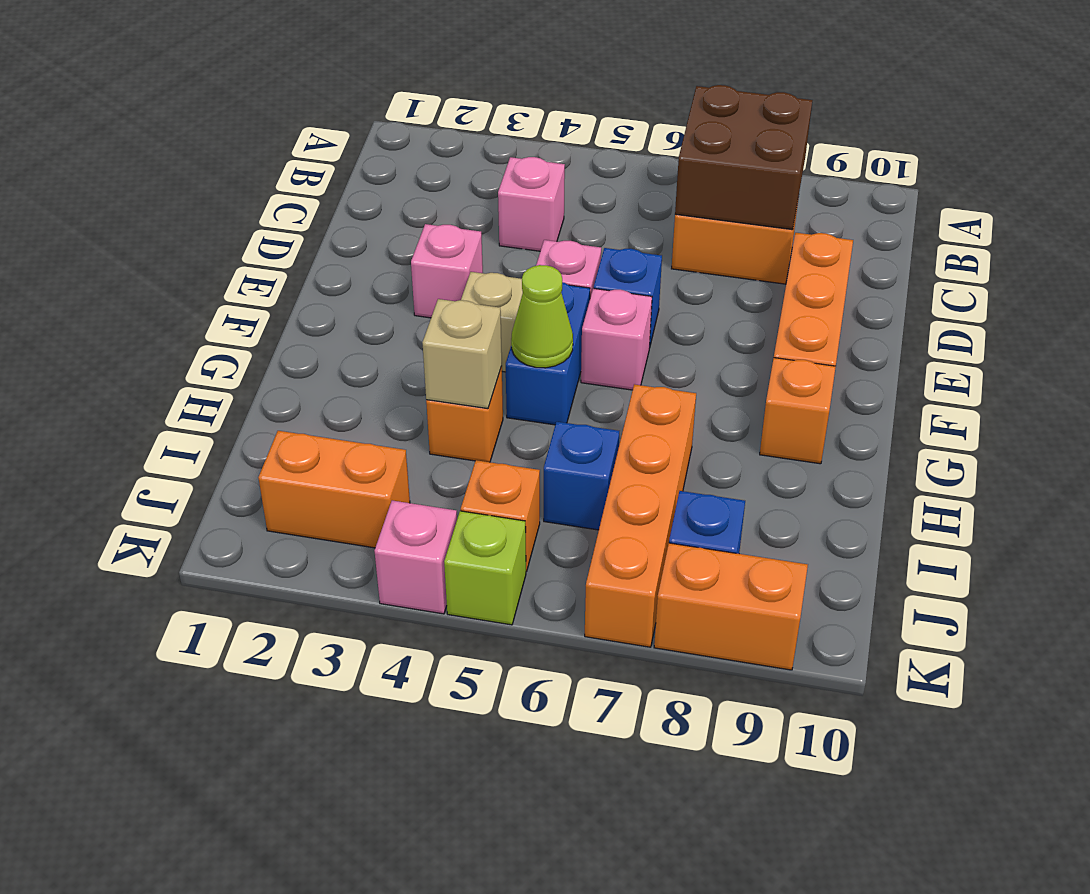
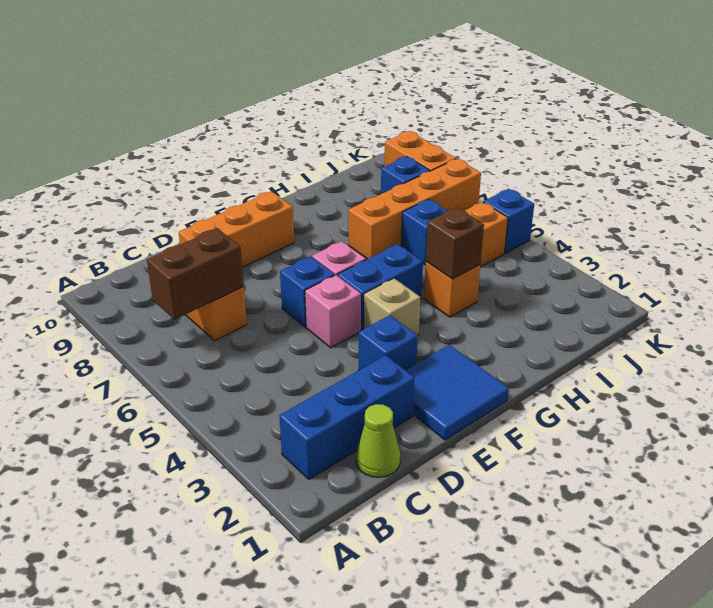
none -> blue 1x3 brick [279,355,415,479]
brown 2x2 brick [675,85,812,230] -> brown 1x2 brick [147,228,244,319]
pink 1x1 brick [498,157,565,251] -> none
none -> blue 2x2 tile [406,345,509,440]
pink 1x1 brick [411,224,483,318] -> blue 1x1 brick [359,315,418,370]
lime 1x1 cone [511,265,573,368] -> lime 1x1 cone moved to [356,404,400,477]
orange 1x1 brick [760,358,836,464] -> none
tan 1x1 brick [422,299,502,409] -> brown 1x1 brick [426,207,484,279]
orange 1x2 brick [258,431,410,548] -> none
pink 1x1 brick [375,501,457,614] -> none
lime 1x1 brick [444,511,526,625] -> blue 1x1 brick [483,189,534,253]

